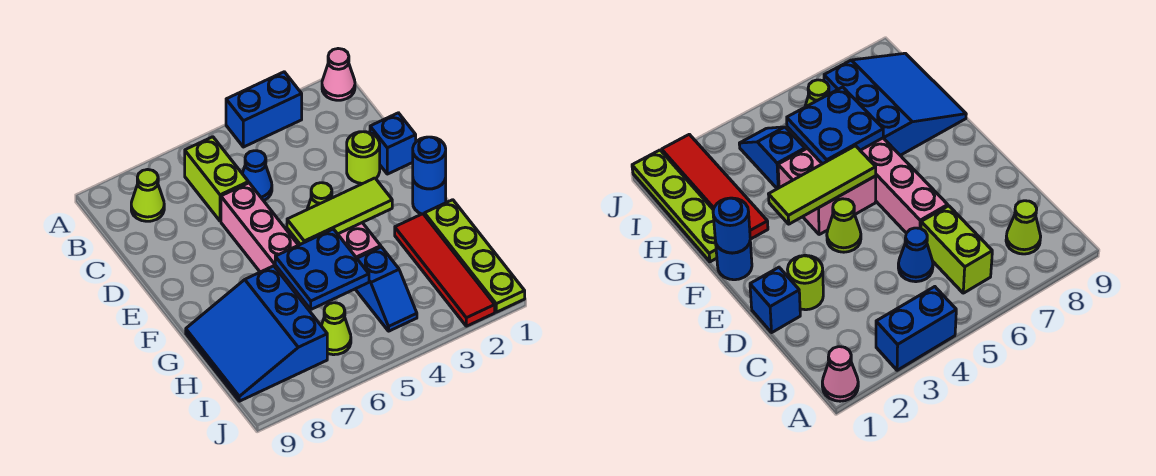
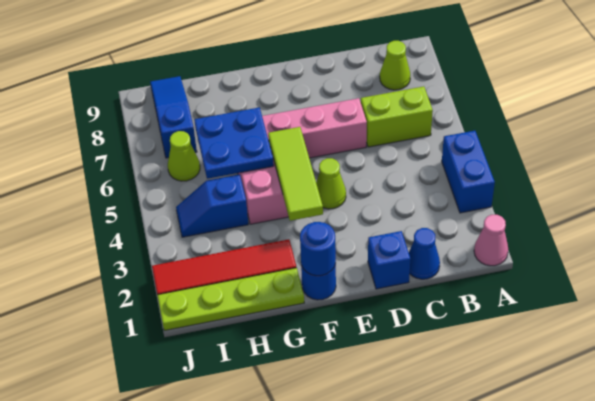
blue 1x1 cone [242,151,272,201] -> blue 1x1 cone moved to [409,228,440,279]
lime 1x1 round brick [347,132,380,183] -> none
blue 3x3 slope [186,266,327,401] -> blue 1x3 slope [150,76,197,158]

